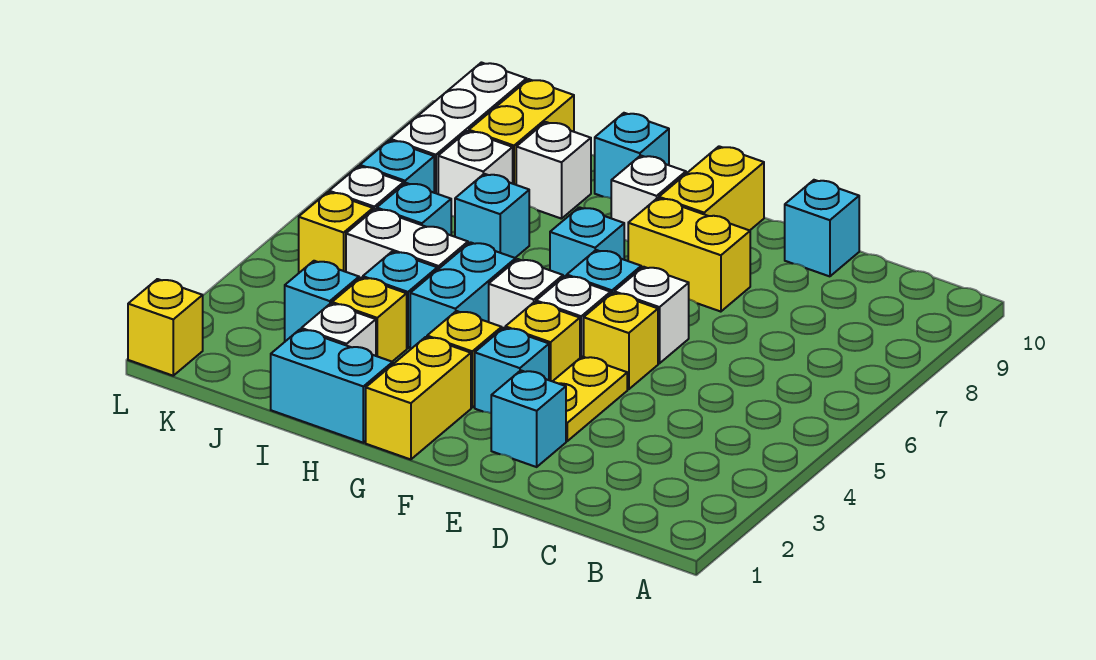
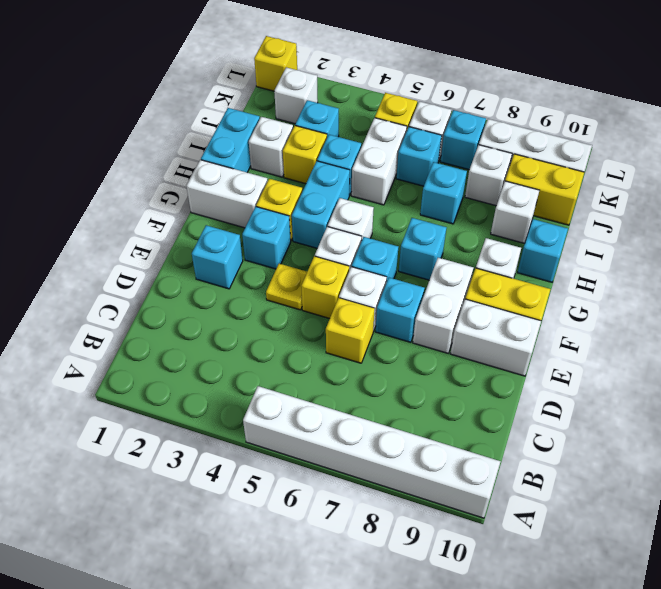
none -> white 1x6 brick [243,386,501,518]
cyan 1x1 brick [785,180,859,276] -> cyan 1x1 brick moved to [376,278,425,342]
yellow 1x2 plate [553,357,627,441] -> yellow 1x1 plate [266,264,307,310]
yellow 1x2 brick [628,198,750,312] -> white 1x2 brick [413,258,473,353]
none -> white 1x2 brick [450,299,541,376]
yellow 1x1 brick [505,302,580,381] -> yellow 1x1 brick moved to [326,298,375,363]
yellow 1x2 brick [366,337,471,459] -> white 1x2 brick [187,160,268,228]
cyan 1x2 brick [410,242,516,349] -> cyan 1x2 brick turned to [292,161,350,248]
none -> white 1x1 brick [274,67,318,124]

